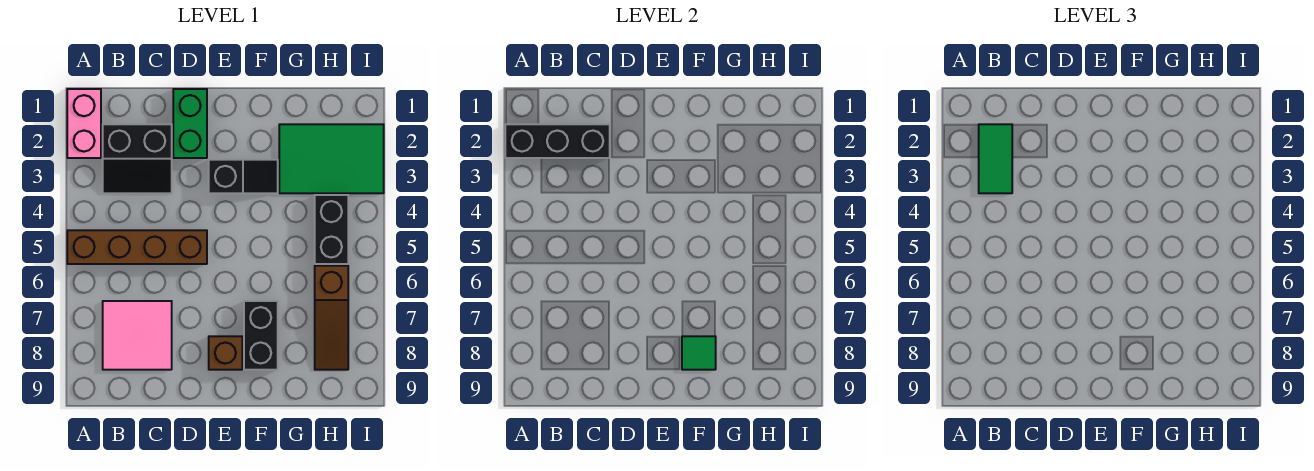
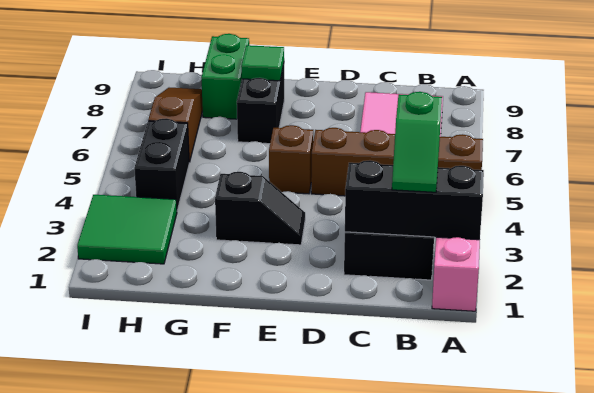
green 1x2 tile [979,124,1012,193] -> green 1x2 slope [392,92,442,192]
green 1x2 brick [173,89,207,158] -> green 1x2 brick moved to [201,34,249,119]
black 1x2 slope [209,160,278,193] -> black 1x2 slope turned to [215,172,305,245]
brown 1x1 brick [209,336,242,370] -> brown 1x1 brick moved to [269,125,313,194]
green 2x3 tile [279,124,384,193] -> green 2x2 tile [77,195,177,264]

